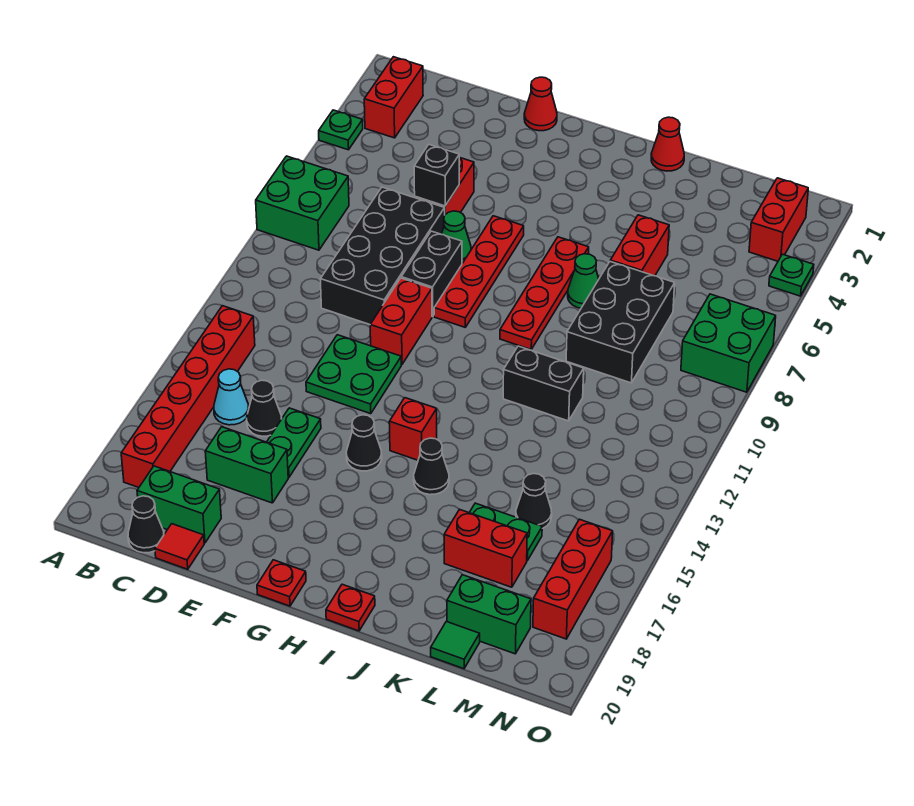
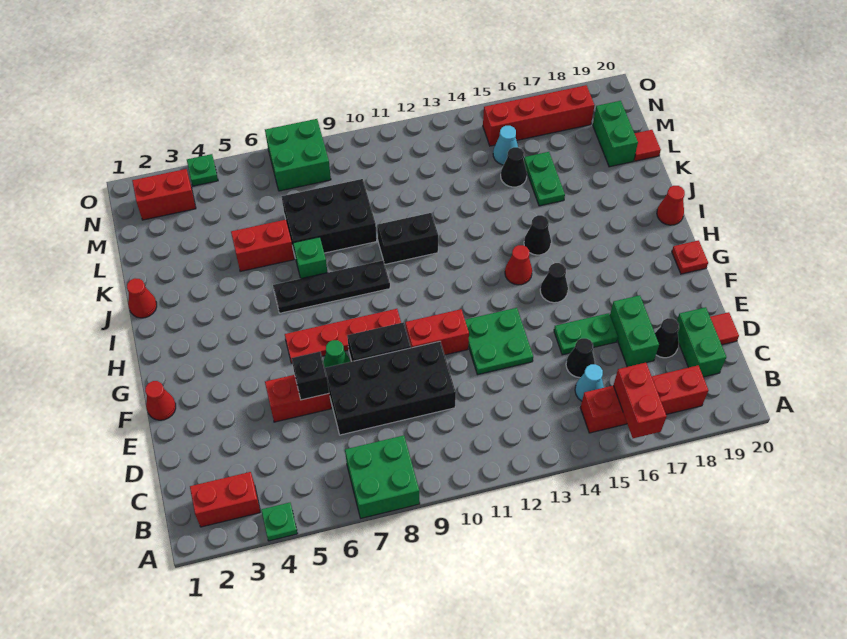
red 1x6 brick [121,306,255,487] -> red 1x4 brick [581,365,709,433]
black 1x1 cone [128,496,164,553] -> black 1x1 cone moved to [655,318,679,358]
red 1x1 brick [389,398,437,460] -> red 1x1 cone [505,245,532,285]
red 1x4 plate [500,237,589,349] -> black 1x4 plate [273,261,390,313]
red 1x1 plate [326,584,375,631] -> red 1x1 cone [657,186,685,225]
green 1x1 cone [568,254,599,308] -> green 1x1 brick [293,237,328,279]
black 1x2 brick [503,346,584,421] -> black 1x2 brick turned to [377,213,438,264]
red 1x2 brick [444,509,527,587] -> red 1x2 brick moved to [613,363,667,438]
green 1x1 tile [431,622,480,669] -> red 1x1 tile [634,130,661,161]
none -> cyan 1x1 cone [493,126,518,165]
red 1x3 brick [533,519,613,639] -> red 1x4 brick [483,85,595,146]

